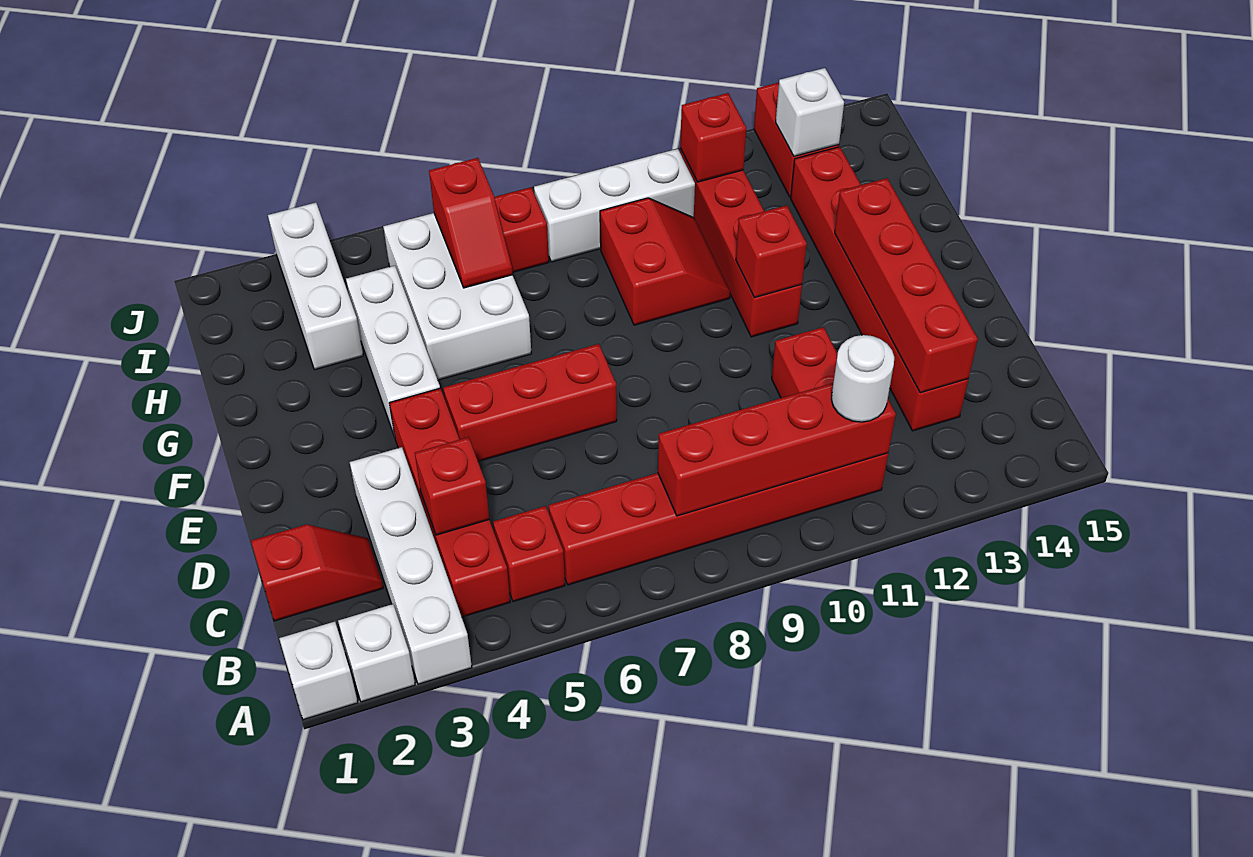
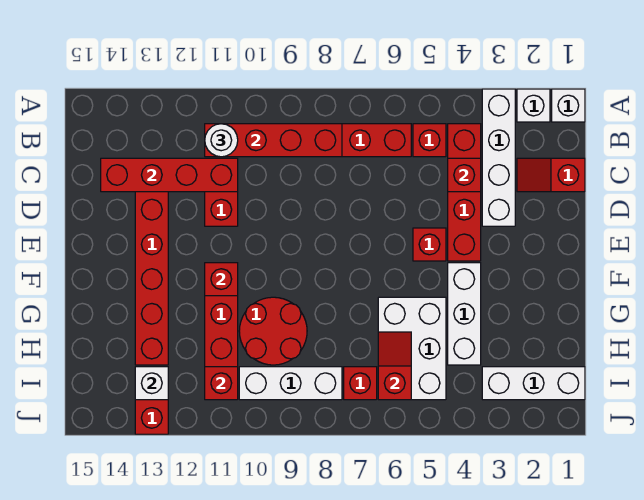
red 1x4 brick [835,178,978,393] -> red 1x4 brick turned to [101,158,238,192]
red 1x3 brick [443,344,617,462] -> red 1x1 brick [413,228,446,261]
red 2x2 slope [600,198,730,325] -> red 2x2 round brick [239,297,307,365]
white 1x3 brick [268,203,363,370] -> white 1x3 brick turned to [482,367,585,400]

